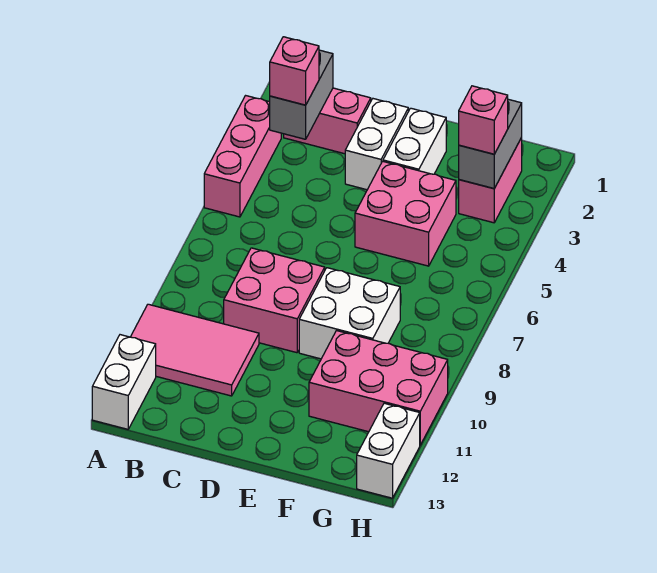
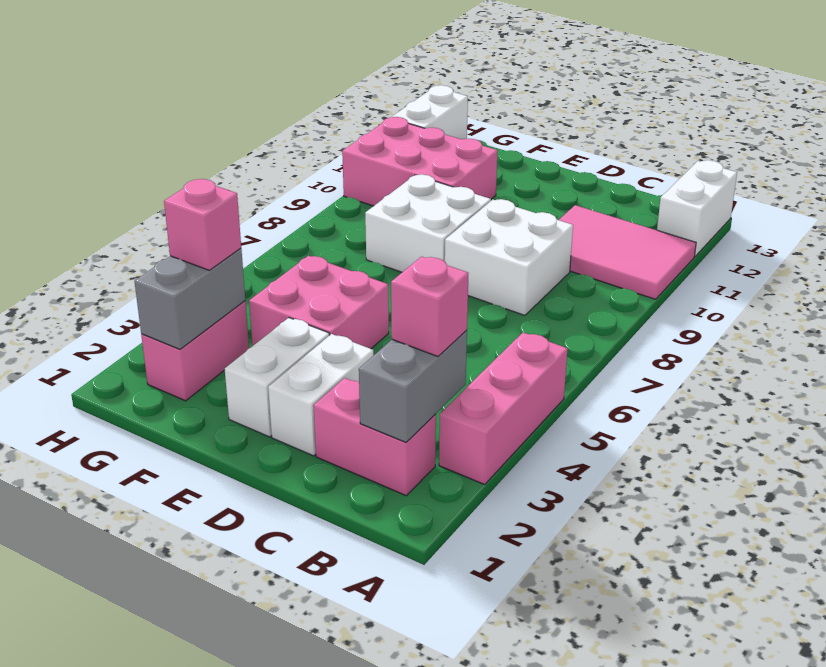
pink 2x2 brick [224,248,325,353] -> white 2x2 brick [445,199,573,315]

